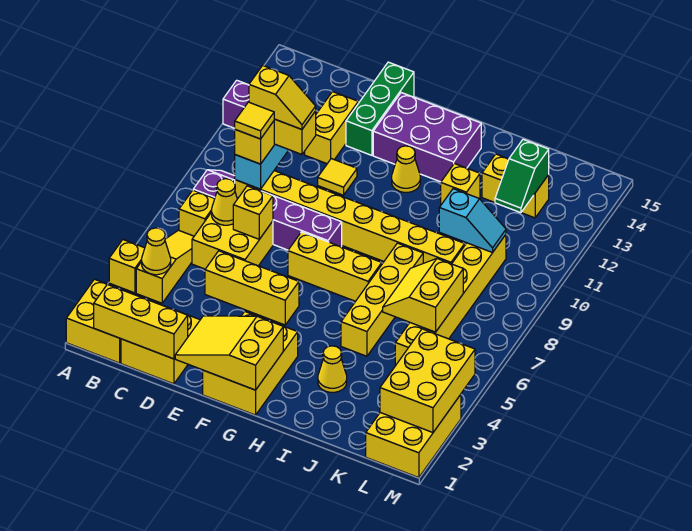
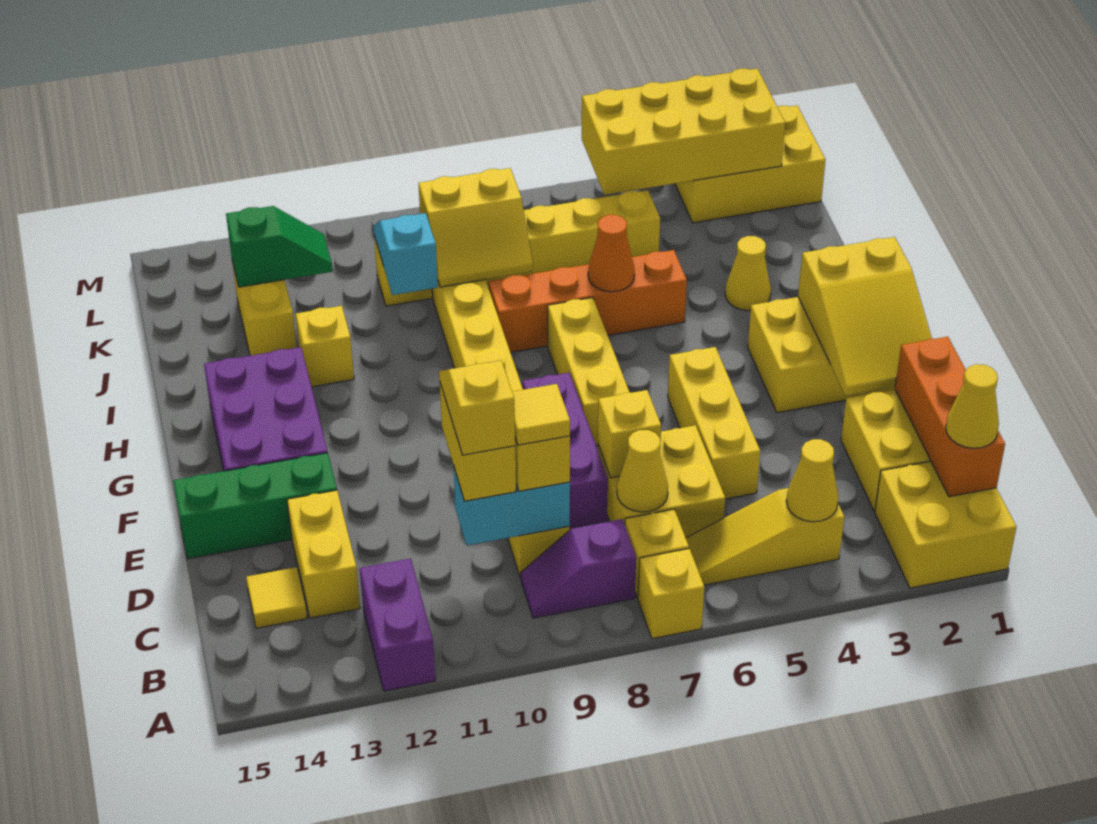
yellow 1x1 brick [109,240,145,293] -> yellow 1x1 brick moved to [638,549,704,639]
yellow 1x3 brick [94,284,188,359] -> orange 1x3 brick [895,337,1005,497]
yellow 1x2 brick [305,92,358,164] -> yellow 1x2 brick turned to [287,490,360,618]
yellow 1x1 tile [318,159,357,195] -> yellow 1x1 tile moved to [246,567,307,628]
yellow 1x1 cone [392,146,420,192] -> yellow 1x1 cone moved to [946,364,999,448]
yellow 1x4 brick [341,243,423,356] -> orange 1x4 brick [489,250,687,352]
none -> orange 1x1 cone [588,215,635,292]
yellow 2x2 slope [383,259,463,332] -> yellow 2x2 slope moved to [419,168,533,287]
yellow 2x3 brick [380,329,475,432] -> yellow 2x4 brick [582,68,785,195]

